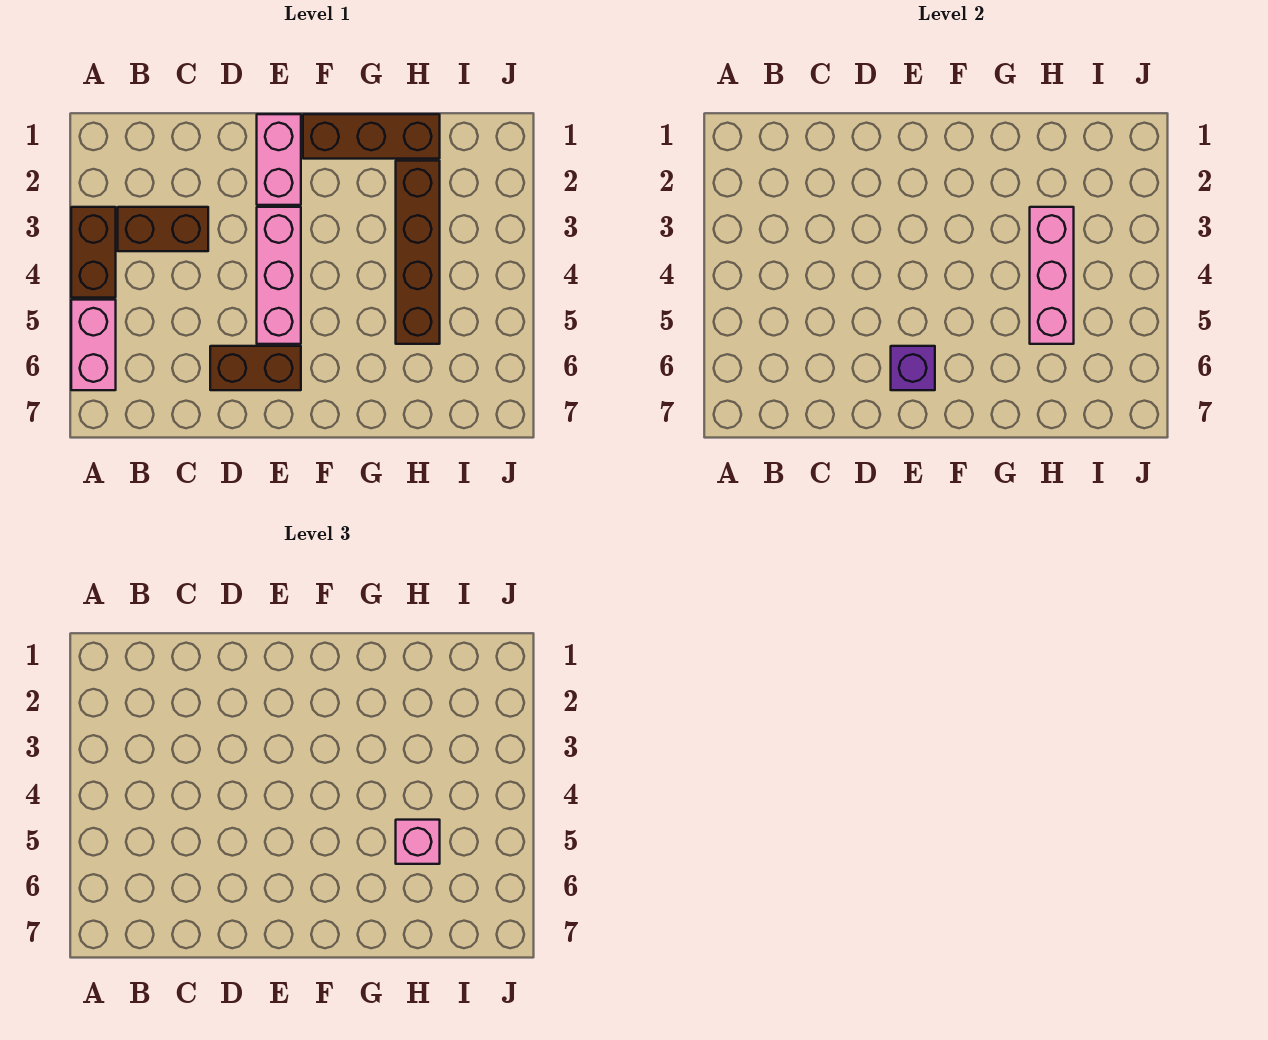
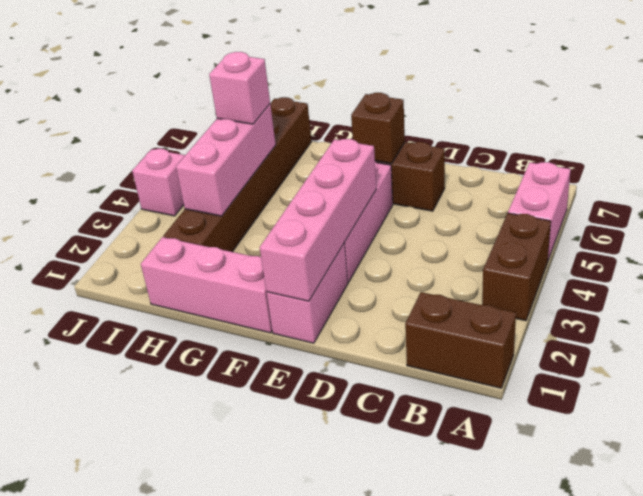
brown 1x2 brick [118,207,208,251] -> brown 1x2 brick moved to [405,292,516,388]
none -> pink 1x4 brick [260,139,376,301]
purple 1x1 brick [891,346,935,390] -> brown 1x1 brick [351,93,405,163]
brown 1x3 brick [303,114,440,159] -> pink 1x3 brick [141,237,272,333]
brown 1x4 brick [396,161,440,344] -> brown 1x6 brick [164,97,312,252]
none -> pink 1x1 brick [132,149,185,216]

